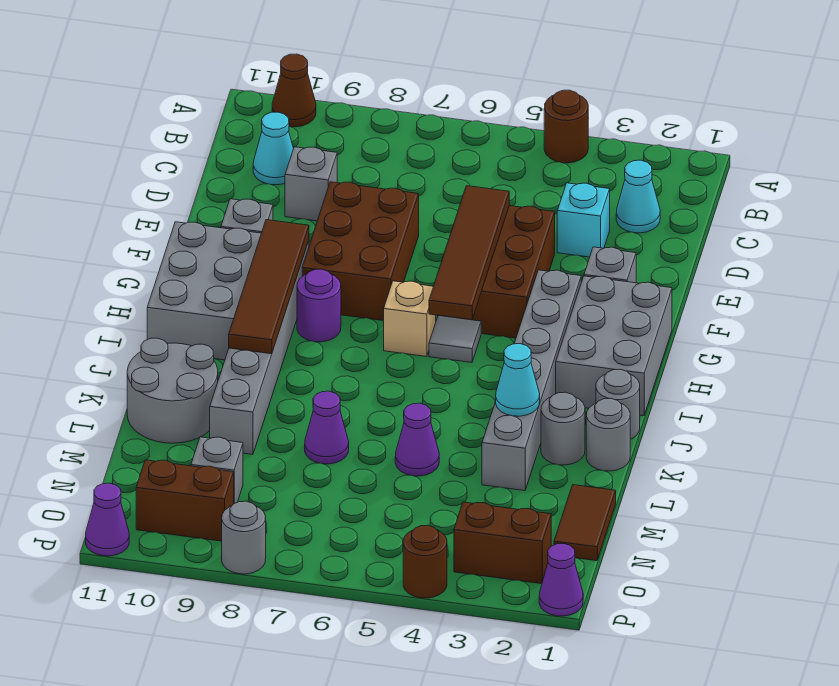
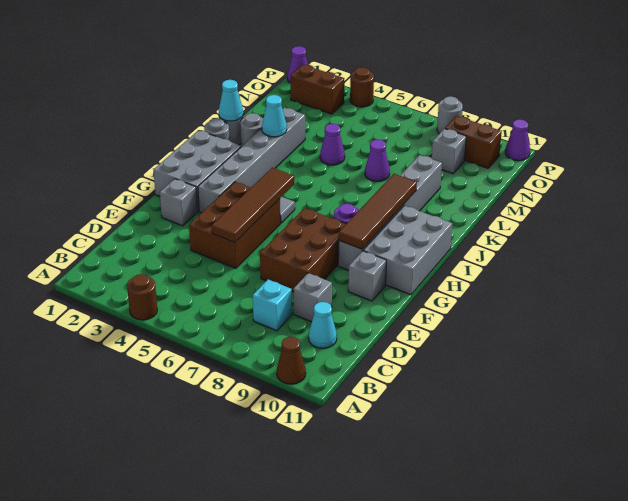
cyan 1x1 cone [616,160,660,233] -> cyan 1x1 cone moved to [219,80,243,121]
cyan 1x1 brick [557,183,610,257] -> cyan 1x1 brick moved to [253,280,292,331]
tan 1x1 brick [384,281,436,357] -> none
grey 2x2 round brick [127,338,218,443] -> none
brown 1x2 tile [554,485,616,561] -> none

